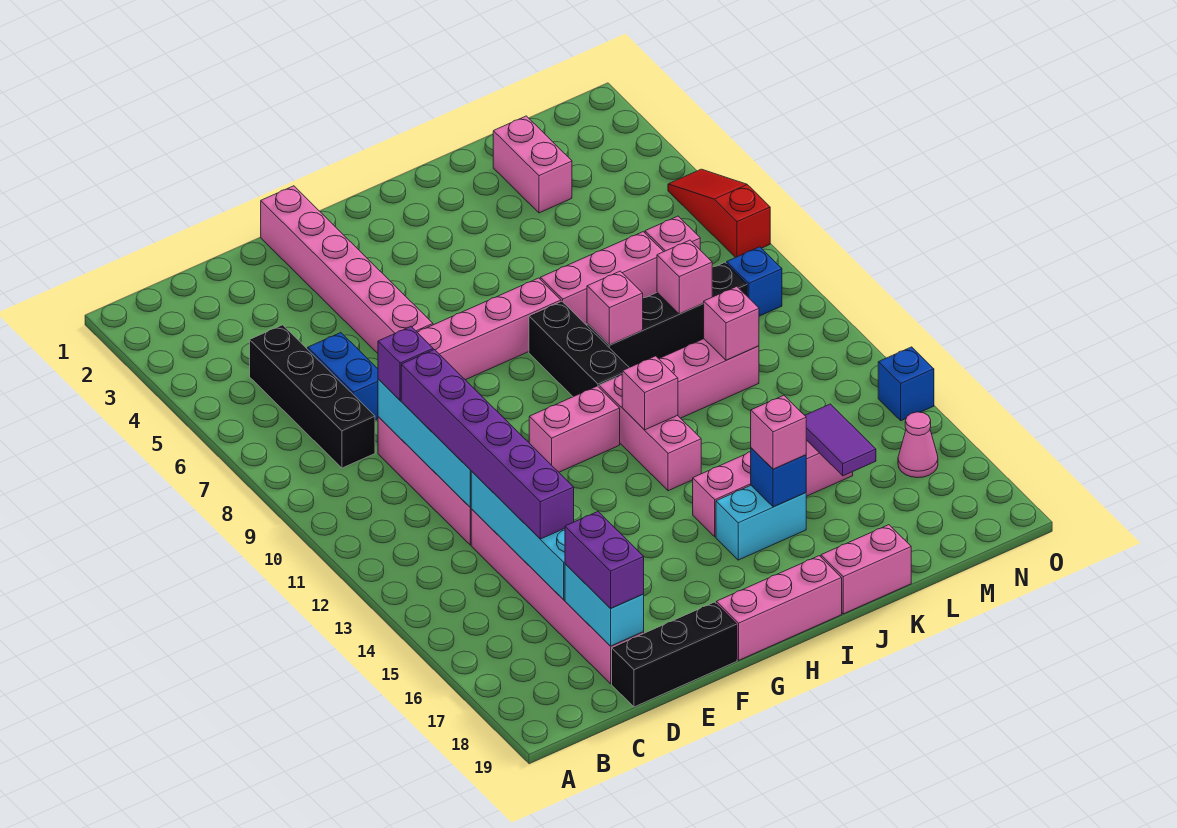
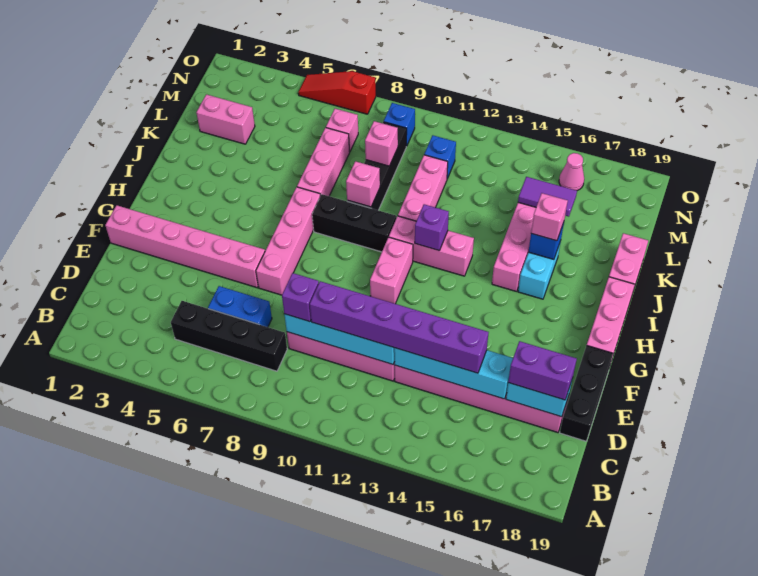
pink 1x1 brick [622,356,678,430] -> purple 1x1 brick [415,204,449,251]
pink 1x1 brick [704,286,759,360] -> none
blue 1x1 brick [878,347,934,421] -> blue 1x1 brick moved to [424,135,456,179]

